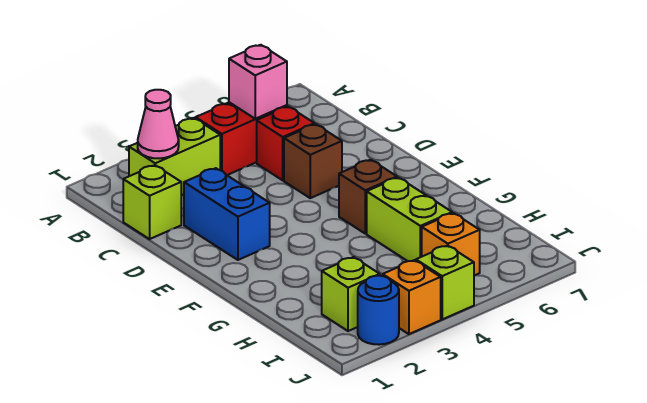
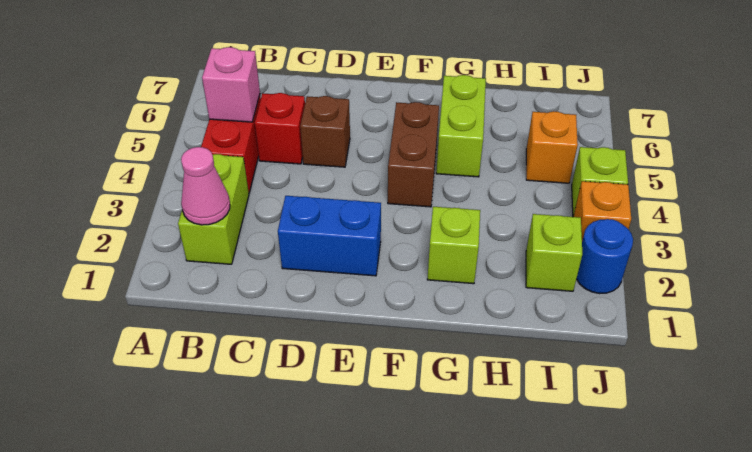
lime 1x1 brick [123,165,181,239] -> lime 1x1 brick moved to [427,207,480,284]
brown 1x1 brick [339,160,397,234] -> brown 1x2 brick [388,102,439,207]
lime 1x2 brick [367,177,452,261] -> lime 1x2 brick turned to [436,75,486,177]

